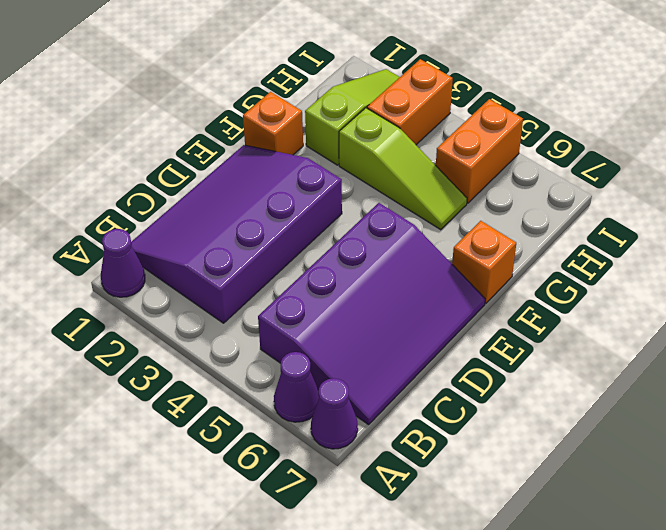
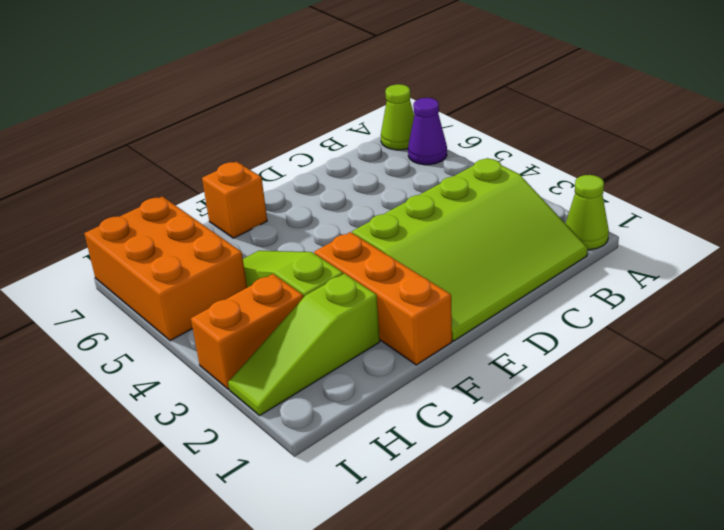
purple 1x1 cone [101,229,145,297] -> lime 1x1 cone [566,175,609,250]
purple 1x1 cone [311,378,358,449] -> lime 1x1 cone [381,84,414,150]
purple 3x4 slope [131,145,342,323] -> lime 3x4 slope [352,158,588,341]
purple 3x4 slope [258,203,485,425] -> none
orange 1x1 brick [243,92,303,155] -> orange 1x3 brick [314,232,452,365]
orange 1x2 brick [436,99,523,203] -> orange 2x3 brick [84,196,247,341]

